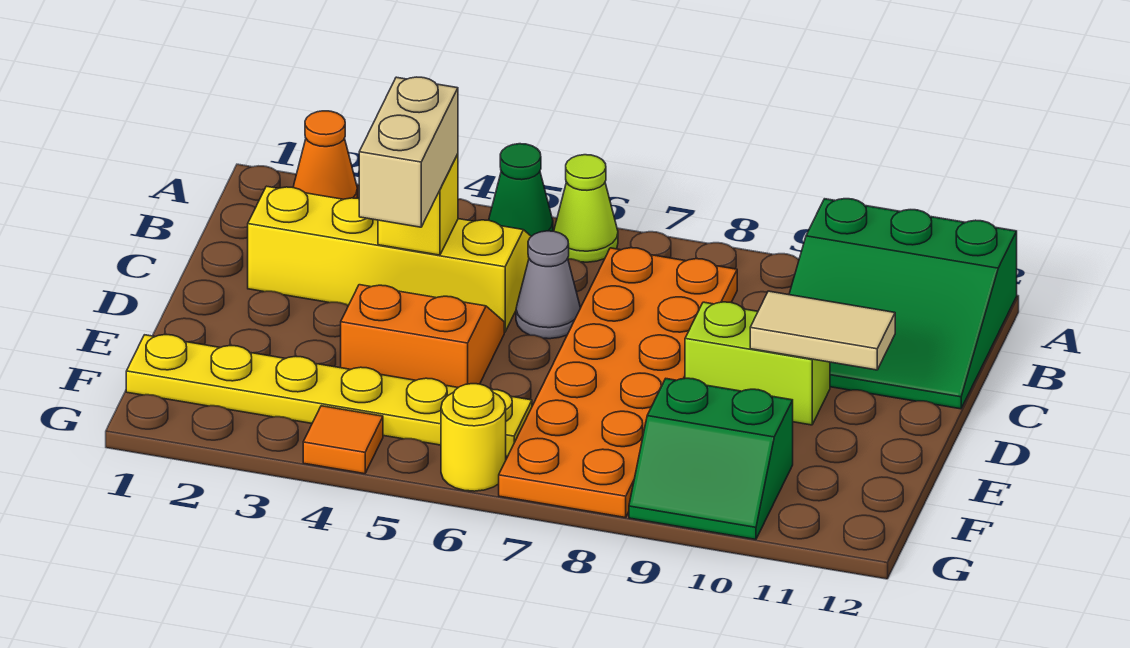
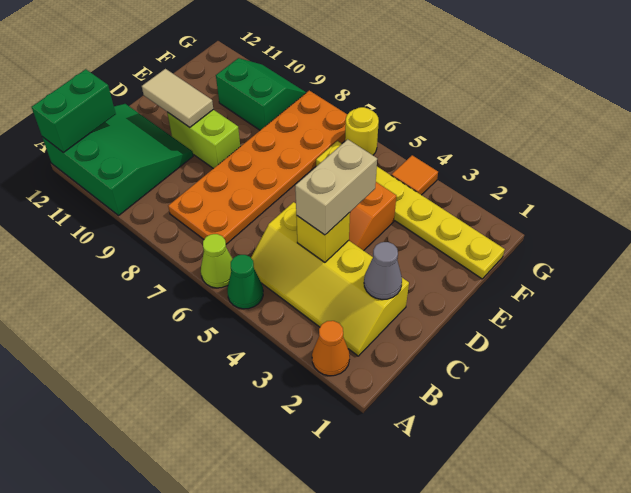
none -> green 1x2 brick [32,69,116,152]
grey 1x1 cone [516,231,580,339] -> grey 1x1 cone moved to [364,242,402,299]

